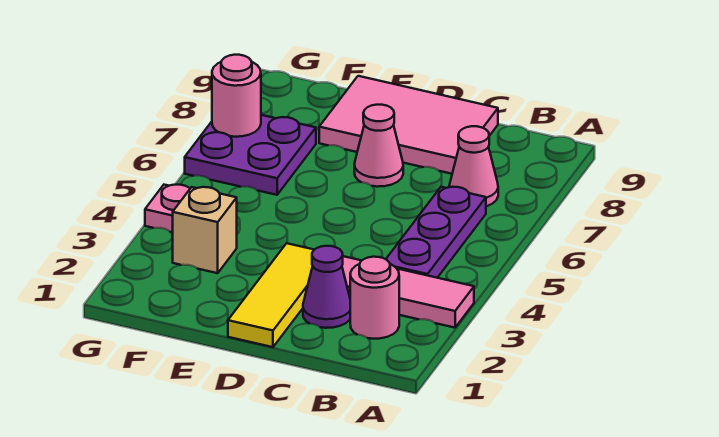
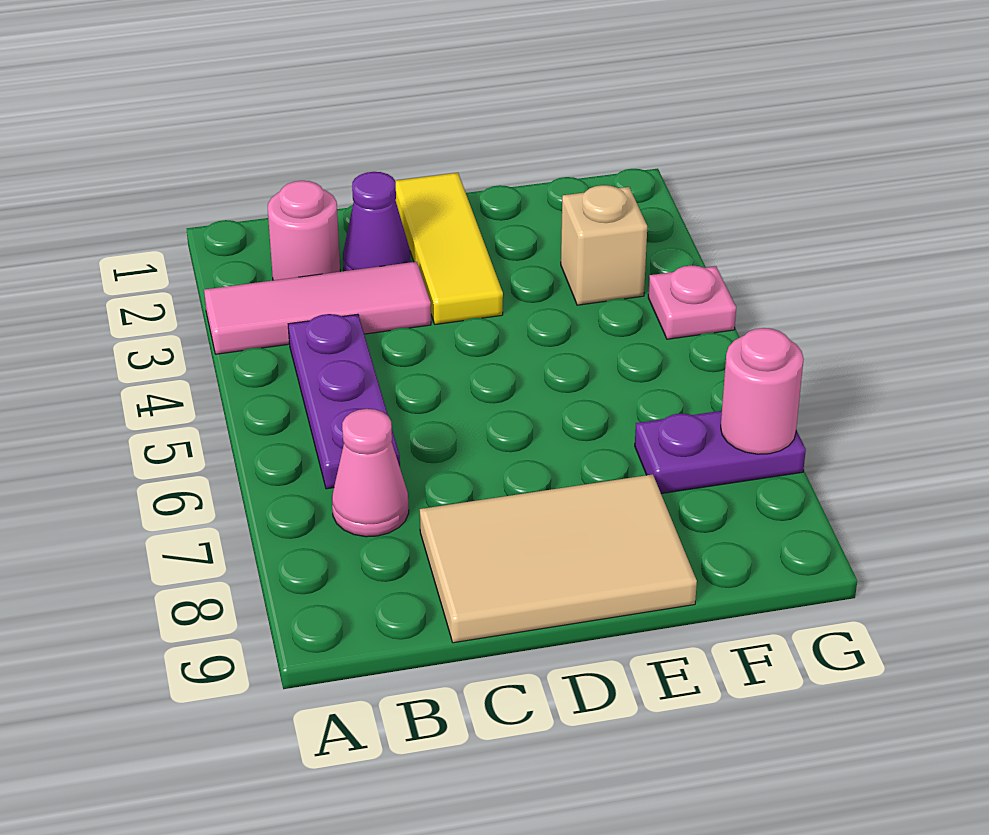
pink 2x3 tile [319,76,498,174] -> tan 2x3 tile [420,474,697,643]
pink 1x1 cone [354,105,403,187] -> none
purple 2x2 plate [185,115,316,195] -> purple 1x2 plate [635,411,806,494]

